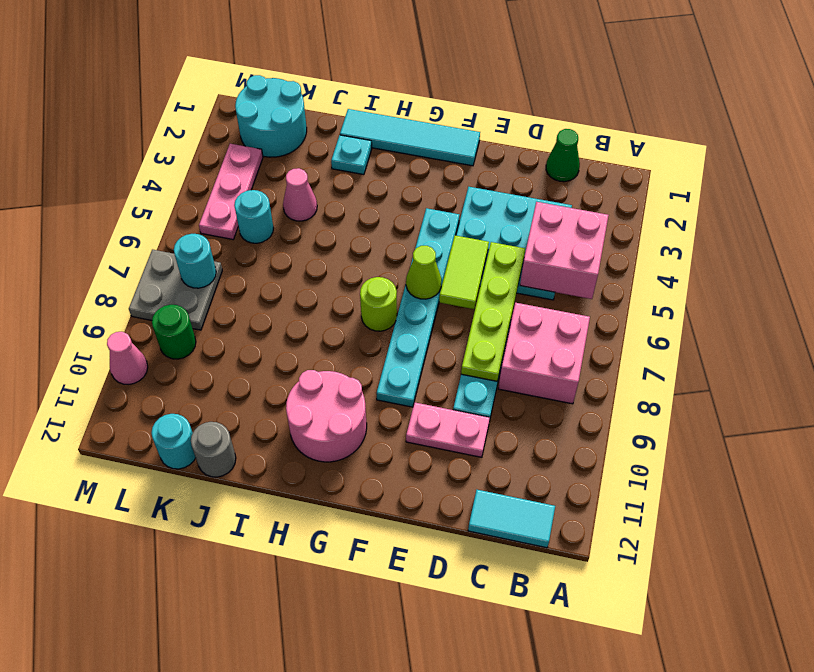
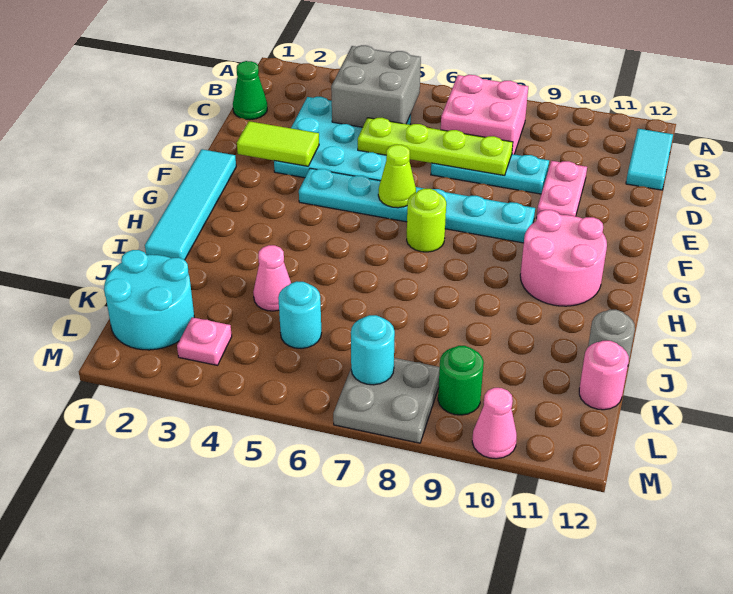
pink 2x2 brick [520,202,609,299] -> grey 2x2 brick [331,45,421,127]
lime 1x2 tile [439,235,489,309] -> lime 1x2 tile moved to [237,121,319,166]
cyan 1x1 plate [331,135,372,175] -> none
cyan 1x1 round brick [151,414,196,469] -> pink 1x1 round brick [579,341,629,410]
pink 1x3 plate [199,144,263,239] -> pink 1x1 plate [177,317,232,365]

